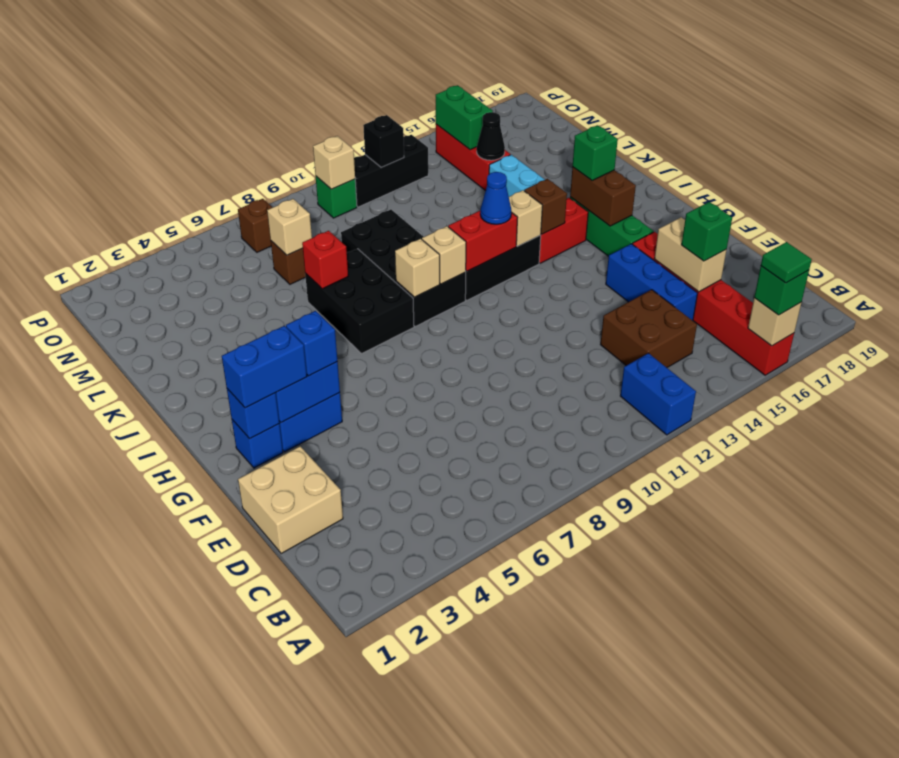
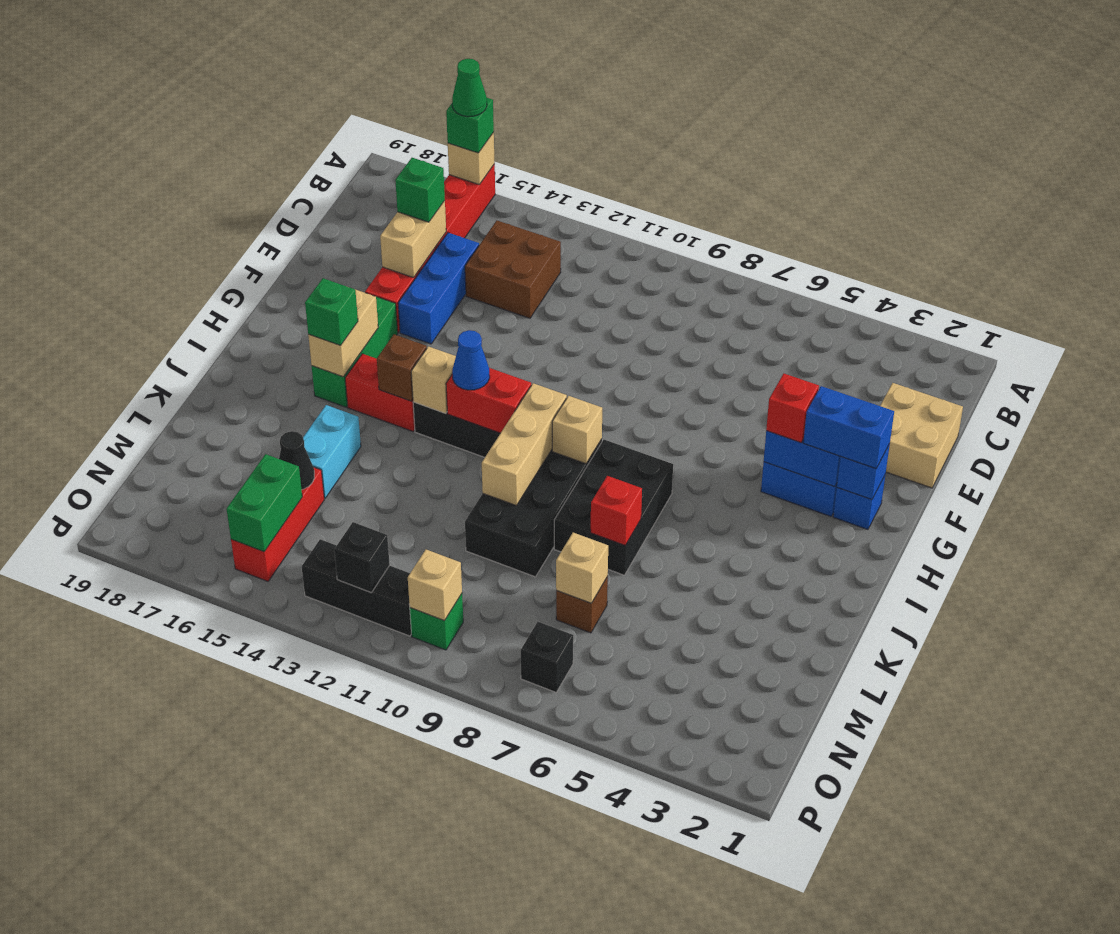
blue 1x2 brick [620,353,696,435] -> none
green 1x1 tile [761,242,812,283] -> green 1x1 cone [452,59,487,117]
blue 1x1 brick [286,311,337,376] -> red 1x1 brick [766,374,819,443]
brown 1x2 brick [570,167,636,226] -> tan 1x2 brick [308,290,378,377]
tan 1x1 brick [422,226,466,284] -> tan 1x3 brick [482,383,567,506]
brown 1x1 brick [238,199,272,252] -> black 1x1 brick [521,622,573,692]

